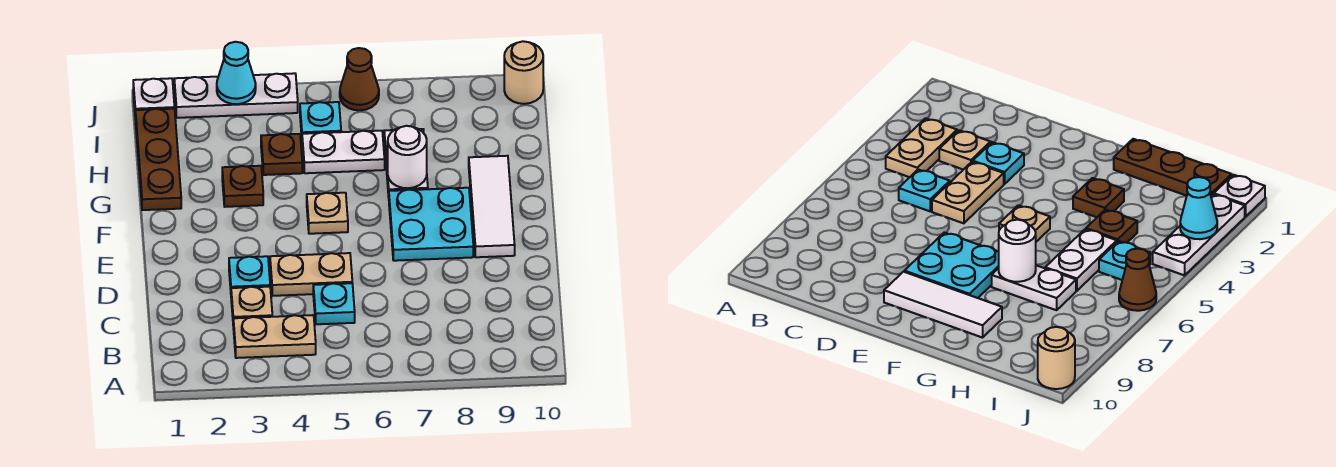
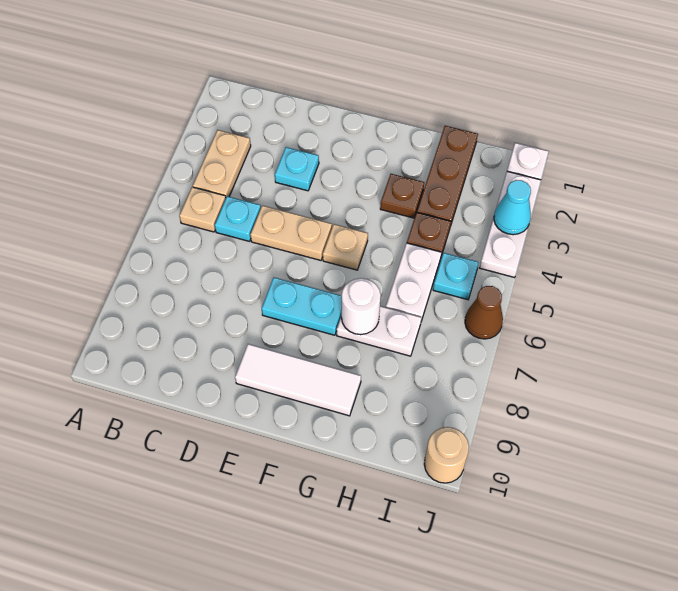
tan 1x1 plate [231,287,272,318] -> tan 1x1 plate moved to [179,187,226,232]
tan 1x2 plate [270,253,352,296] -> tan 1x2 plate turned to [250,205,332,260]
cyan 2x2 plate [389,188,473,261] -> cyan 1x2 plate [262,277,342,335]
brown 1x3 plate [136,109,181,210] -> brown 1x3 plate turned to [417,126,478,226]

